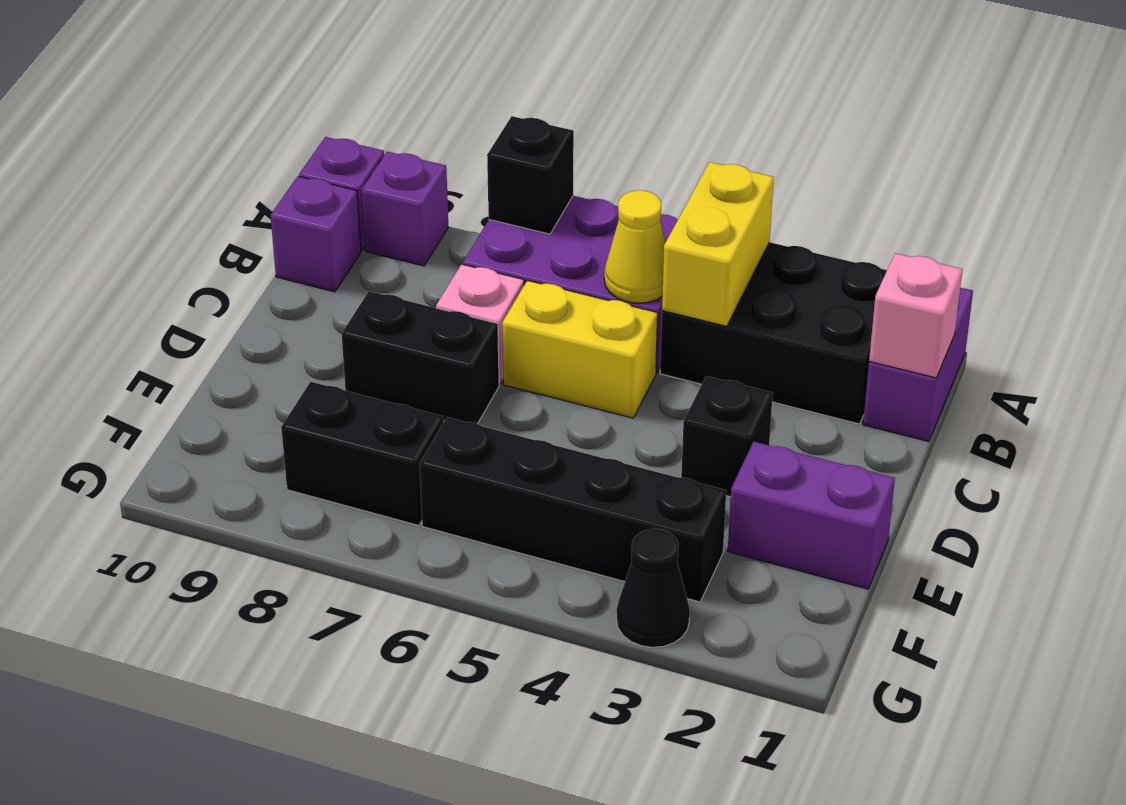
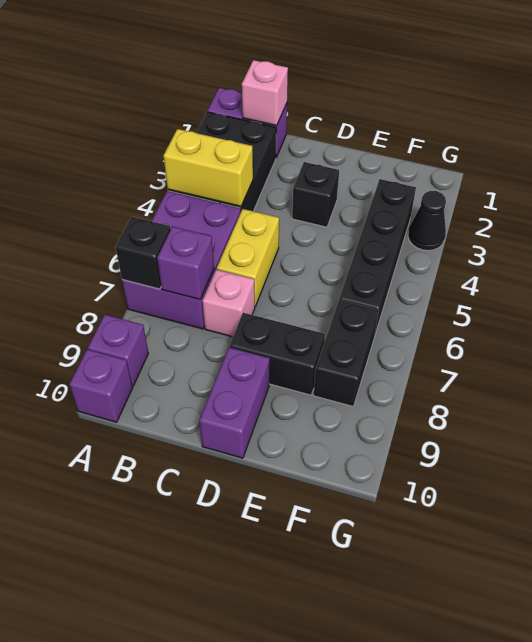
yellow 1x1 cone [604,190,665,303] -> none
purple 1x1 brick [271,176,361,292] -> purple 1x1 brick moved to [157,227,214,299]
black 1x2 brick [342,291,499,424] -> black 1x2 brick turned to [230,313,325,395]
purple 1x2 brick [728,442,895,589] -> purple 1x2 brick moved to [199,347,270,458]

